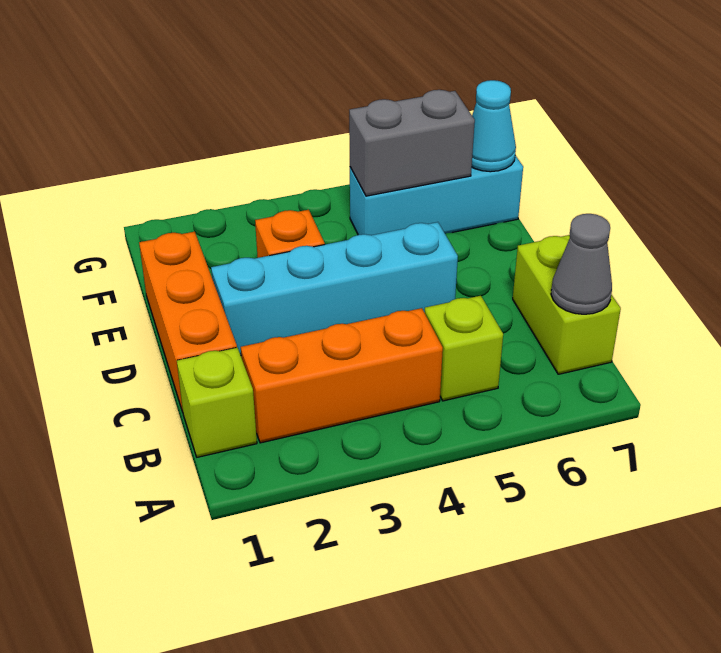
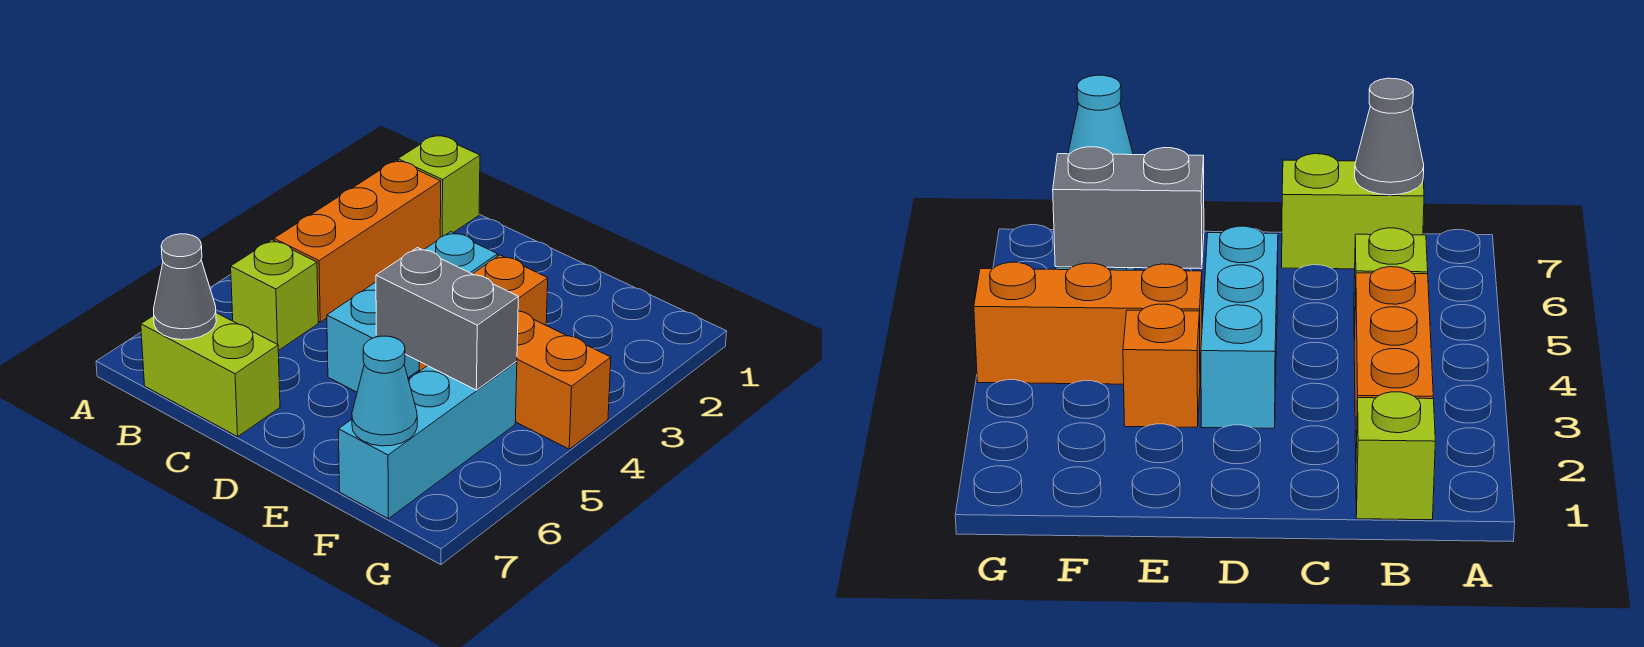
orange 1x3 brick [139,231,237,412] -> orange 1x3 brick moved to [419,311,611,449]
cyan 1x4 brick [211,222,458,355] -> cyan 1x3 brick [327,232,498,392]
grey 1x2 brick [349,90,475,196] -> grey 1x2 brick turned to [376,248,518,390]

